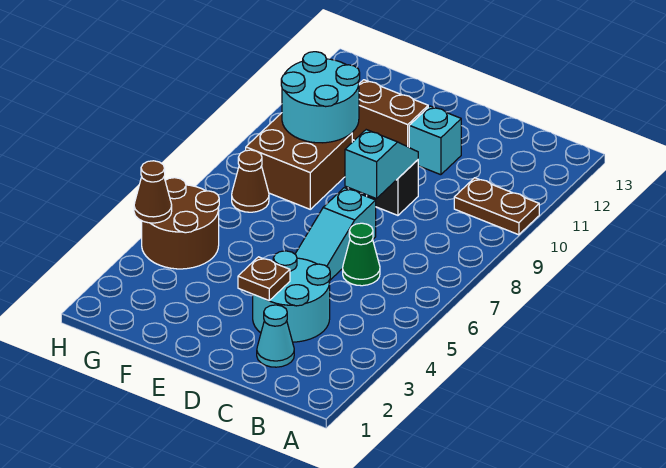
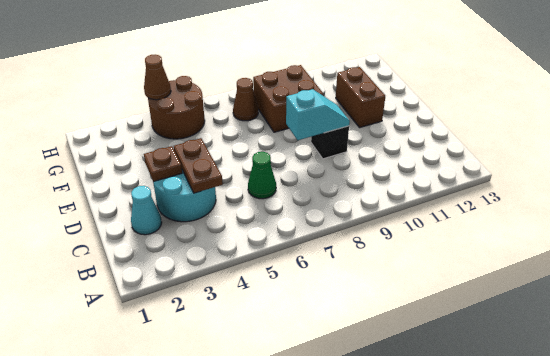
brown 1x2 plate [454,178,539,235] -> brown 1x2 plate moved to [174,138,223,193]
cyan 1x3 slope [295,188,376,280] -> none
cyan 1x1 brick [409,106,461,175] -> none
cyan 2x2 round brick [281,52,360,143] -> none

